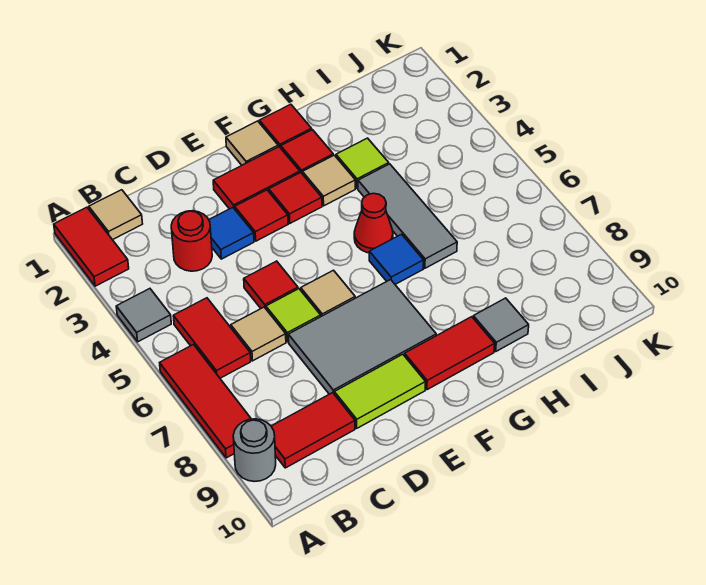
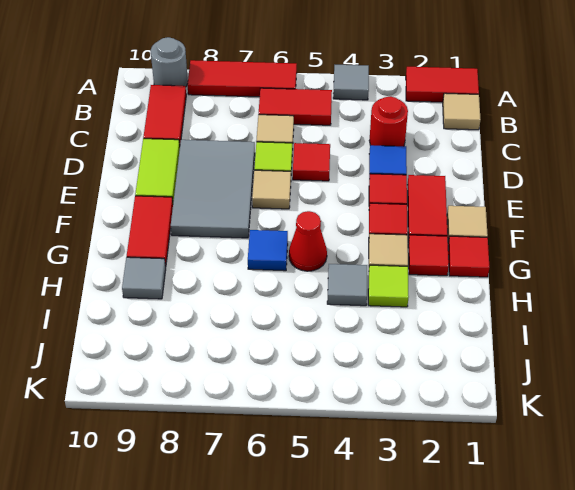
grey 1x3 tile [358,164,457,268] -> grey 1x1 tile [327,264,367,306]

